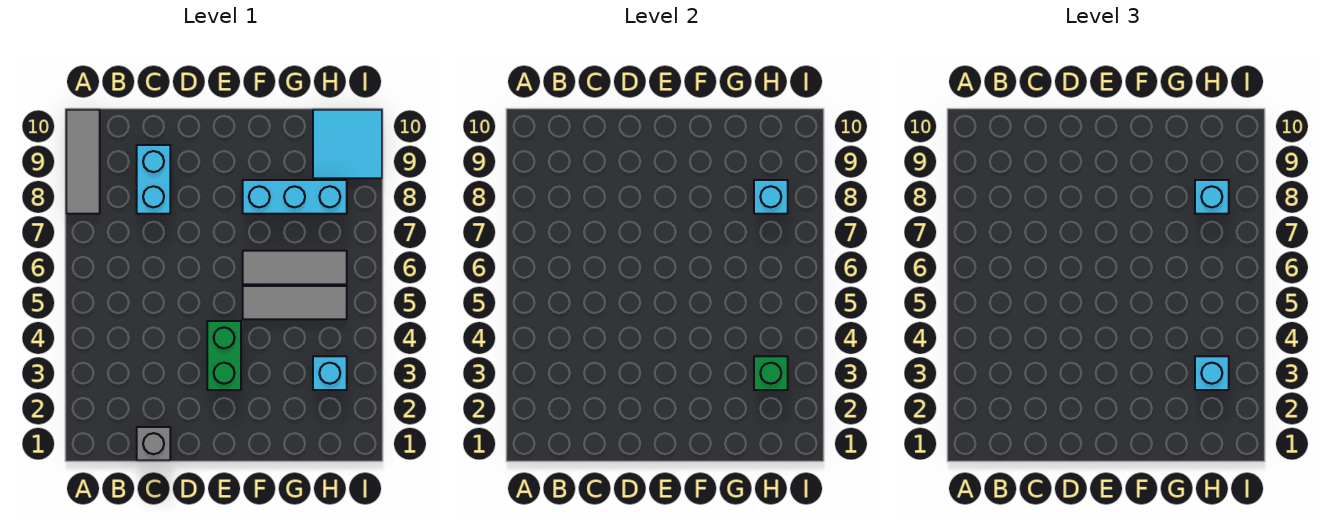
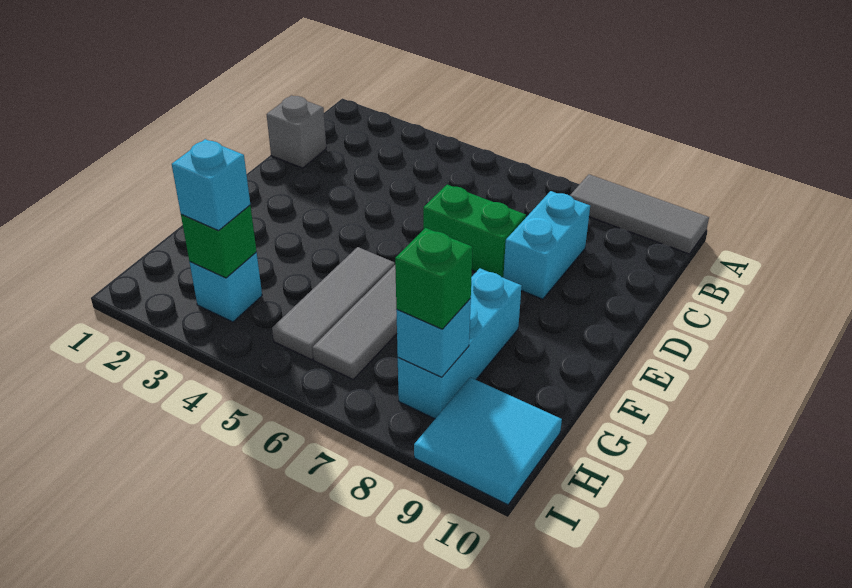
cyan 1x2 brick [137,145,170,214] -> cyan 1x2 brick turned to [503,191,590,299]
green 1x2 brick [207,321,241,390] -> green 1x2 brick moved to [423,185,526,277]
cyan 1x1 brick [1195,180,1229,214] -> green 1x1 brick [395,228,473,329]

